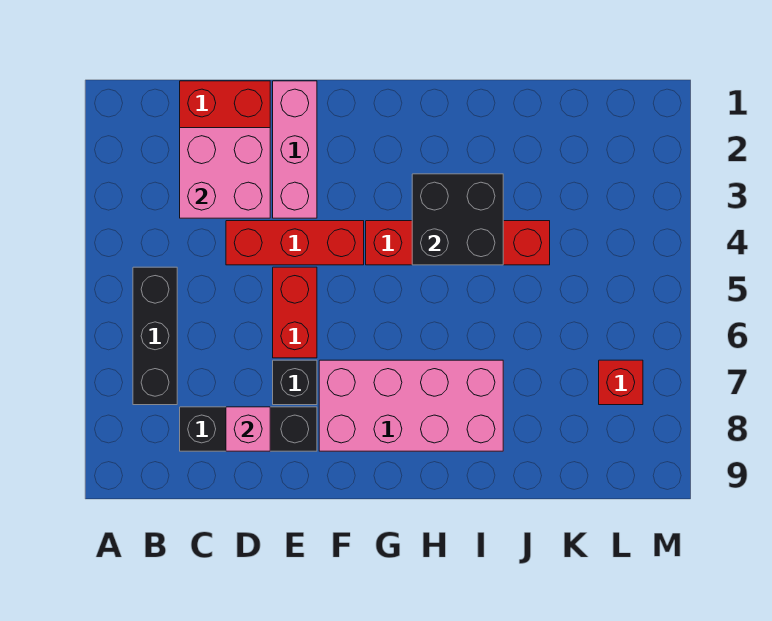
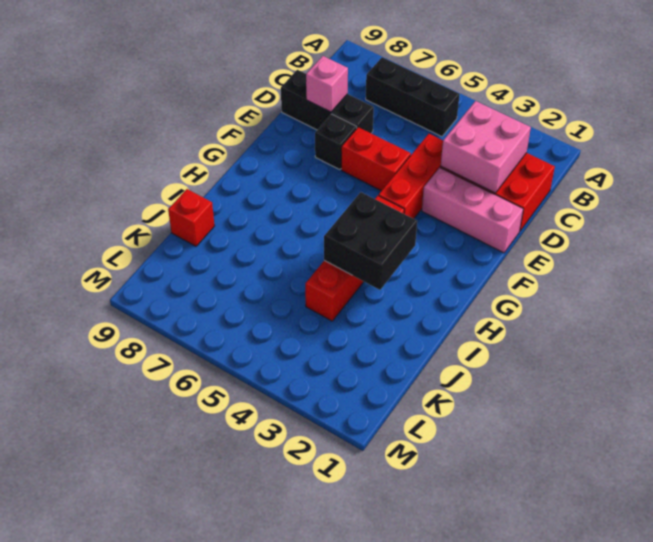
black 1x3 brick [180,407,317,451] -> black 1x3 brick turned to [281,70,374,133]
pink 2x4 brick [319,360,503,451] -> none
red 1x1 brick [599,360,643,405] -> red 1x1 brick moved to [168,189,215,246]

